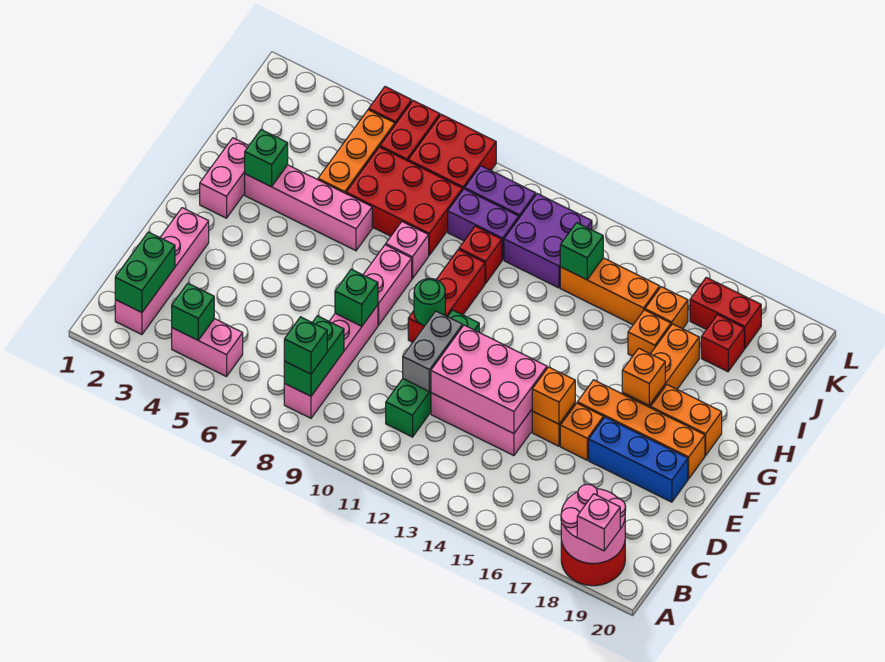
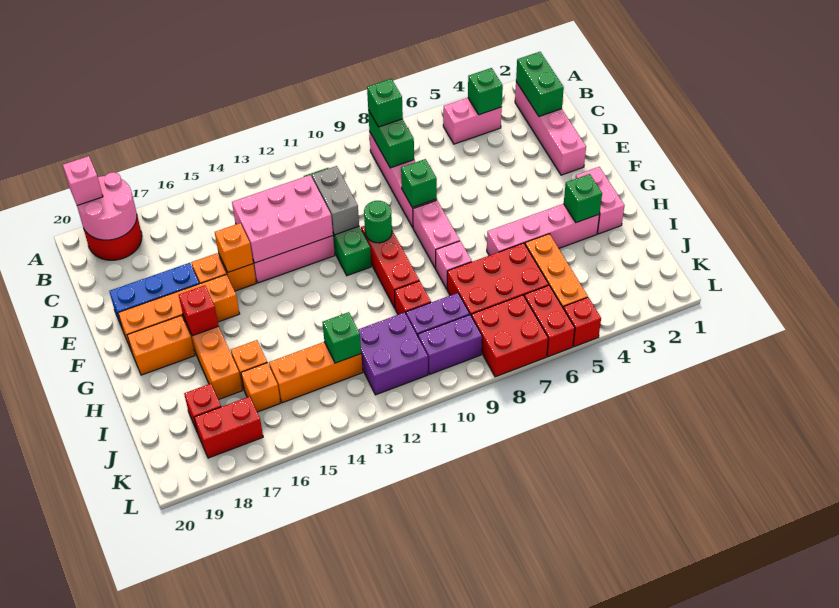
orange 1x1 brick [622,348,665,405] -> red 1x1 brick [179,285,219,336]

